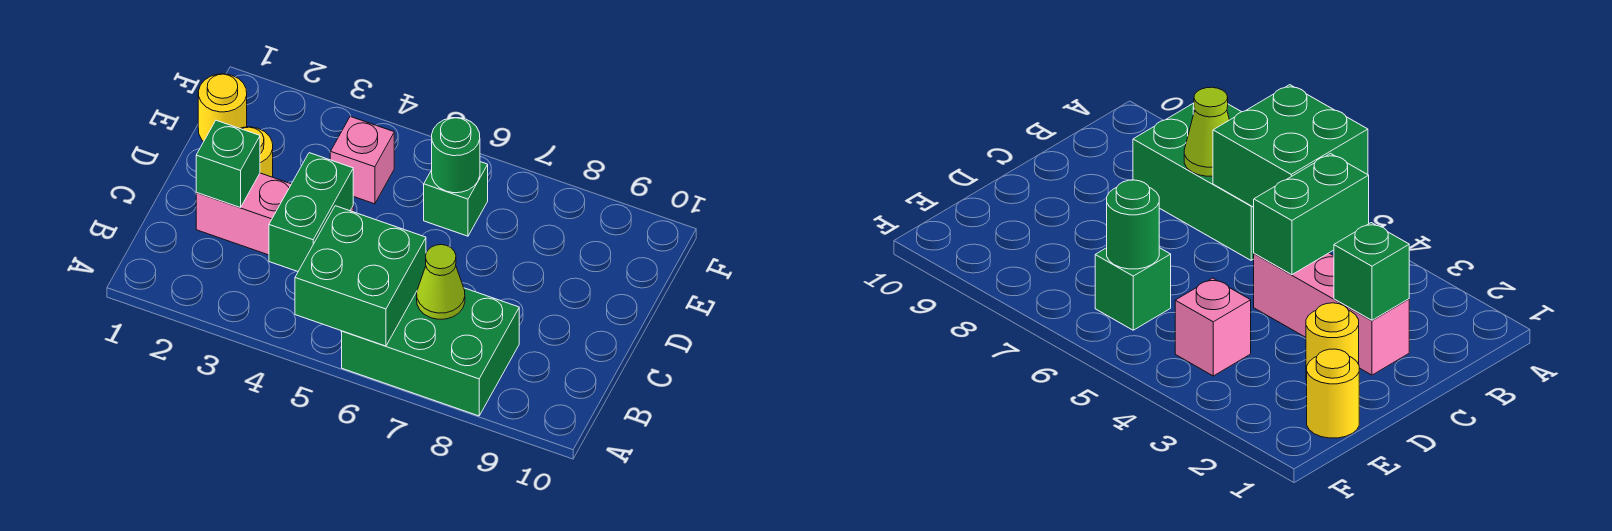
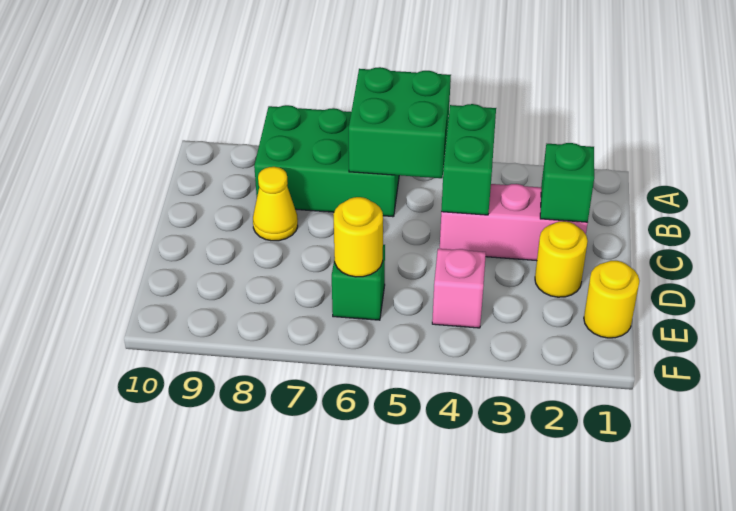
lime 1x1 cone [417,245,465,319] -> none
none -> yellow 1x1 cone [253,167,298,241]
green 1x1 round brick [432,118,480,193] -> yellow 1x1 round brick [333,197,383,277]

